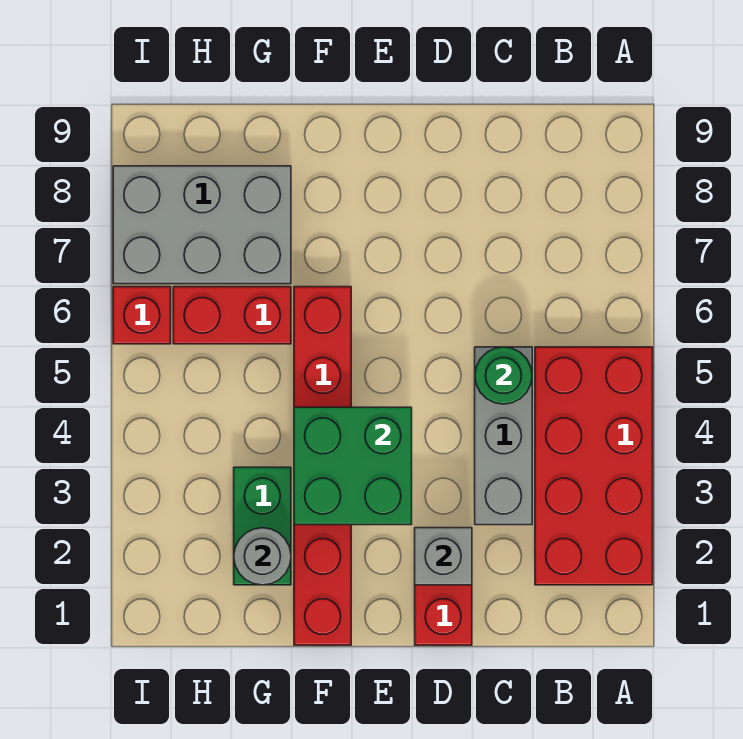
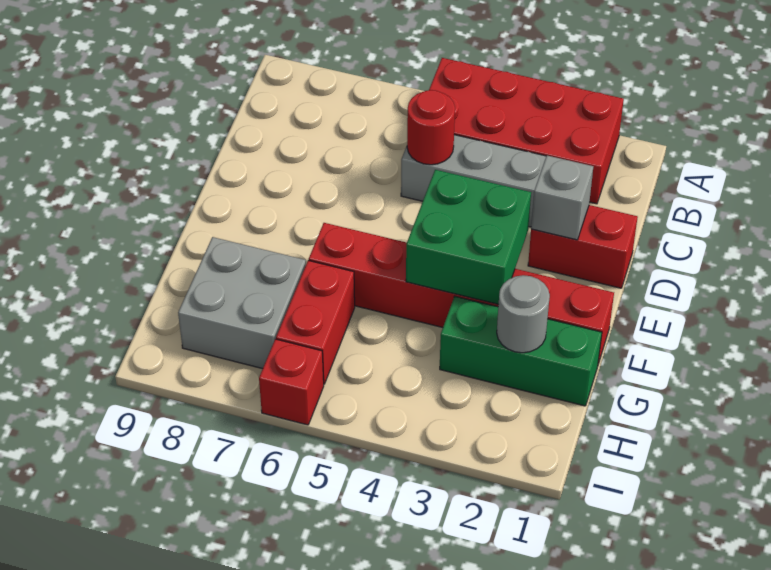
green 1x1 round brick [475,347,532,404] -> red 1x1 round brick [407,90,455,165]
green 1x2 brick [234,467,291,585] -> green 1x3 brick [440,296,602,406]
grey 2x3 brick [113,166,291,284] -> grey 2x2 brick [178,237,306,369]

